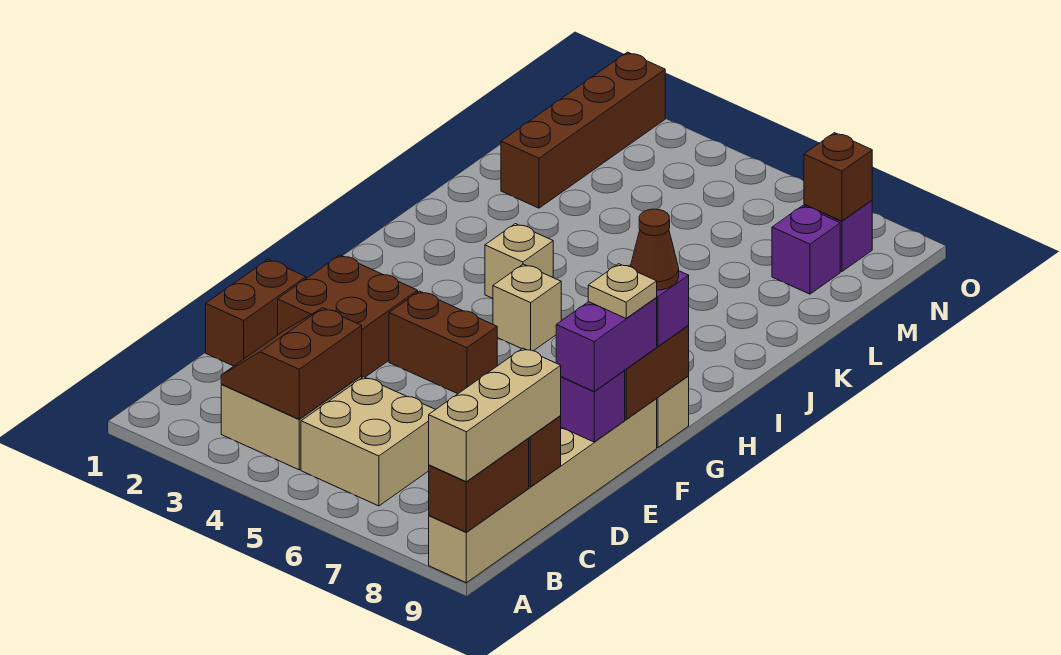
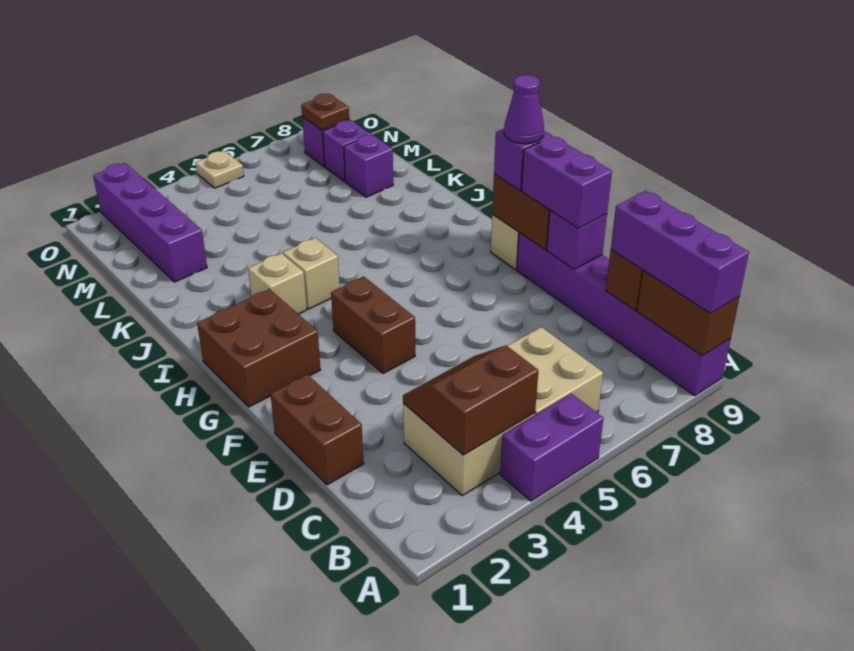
none -> purple 1x2 brick [500,393,604,501]
tan 1x6 brick [429,399,657,583] -> purple 1x6 brick [517,233,731,396]
tan 1x3 brick [429,348,561,482] -> purple 1x3 brick [611,191,749,314]
brown 2x2 slope [221,308,362,419] -> brown 2x2 slope turned to [403,346,538,455]
brown 2x2 brick [278,255,418,378] -> brown 2x2 brick moved to [197,289,320,407]
brown 1x2 brick [389,291,497,394] -> brown 1x2 brick turned to [331,276,415,373]
tan 1x1 plate [588,264,657,318] -> tan 1x1 plate moved to [195,151,244,188]
brown 1x1 cone [630,209,679,290] -> purple 1x1 cone [504,75,544,144]
tan 1x1 brick [493,264,561,351] -> tan 1x1 brick moved to [248,253,307,314]
brown 1x4 brick [501,52,665,208] -> purple 1x4 brick [93,163,207,282]
none -> purple 1x1 brick [344,135,393,197]
brown 1x1 brick [804,133,872,221] -> brown 1x1 plate [301,94,349,130]

